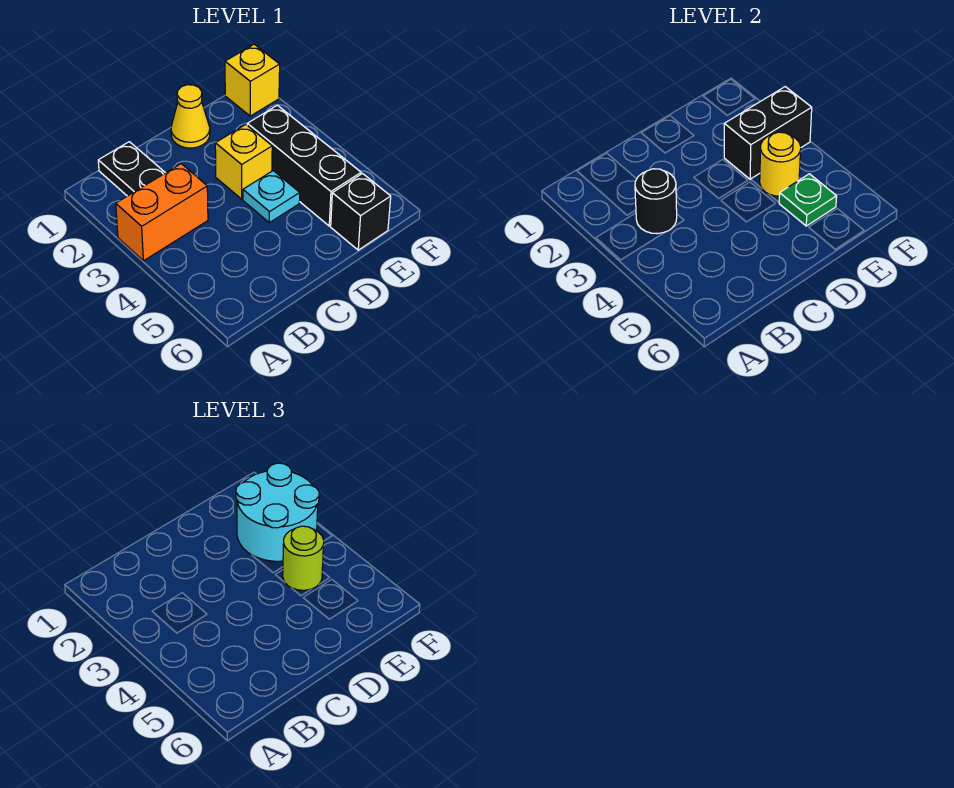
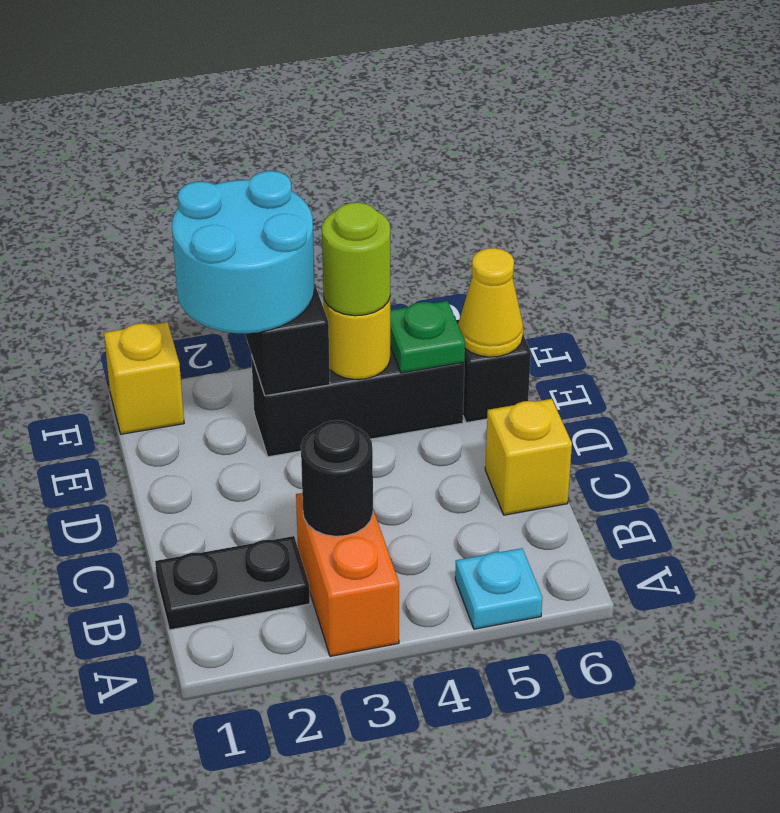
yellow 1x1 cone [171,85,210,148] -> yellow 1x1 cone moved to [458,248,523,357]
yellow 1x1 brick [215,125,272,199] -> yellow 1x1 brick moved to [485,399,572,515]
cyan 1x1 plate [243,171,300,223] -> cyan 1x1 plate moved to [455,548,542,629]

